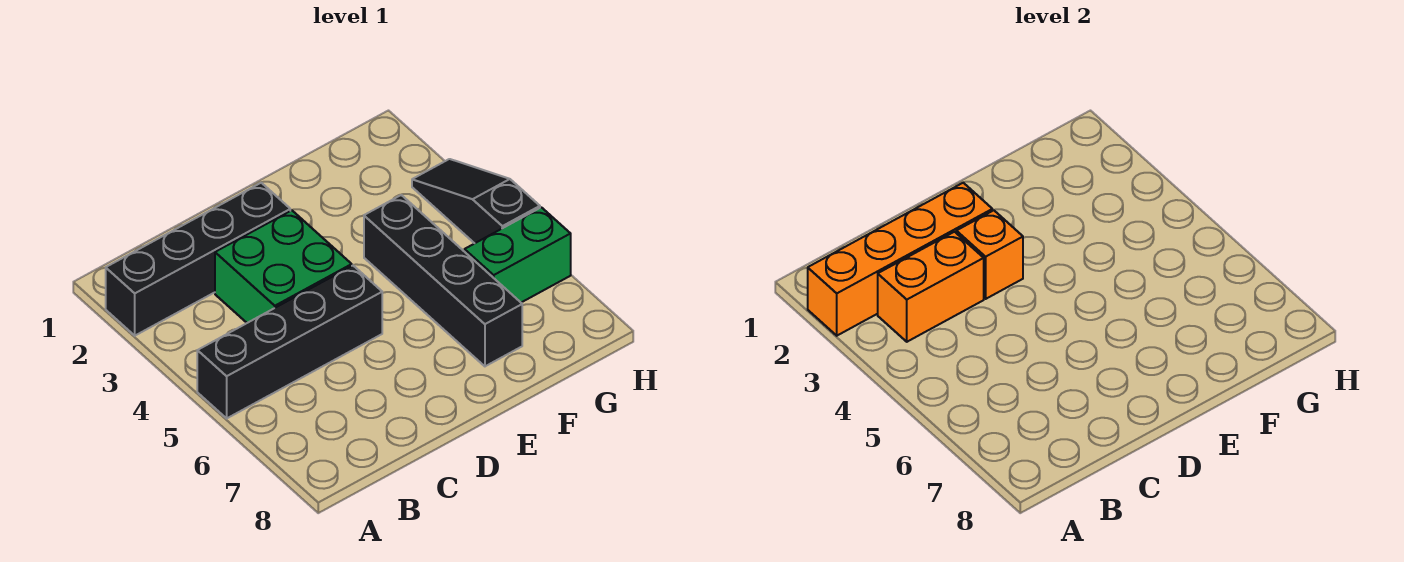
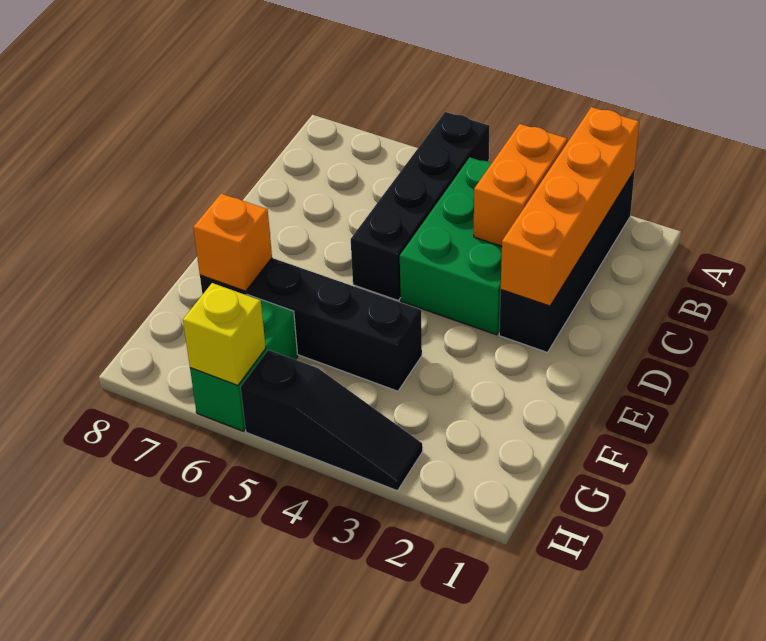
green 2x2 brick [215,210,352,323] -> green 2x3 brick [400,158,502,335]
orange 1x1 brick [956,210,1023,299] -> orange 1x1 brick moved to [193,194,272,291]
none -> yellow 1x1 brick [183,283,266,386]

